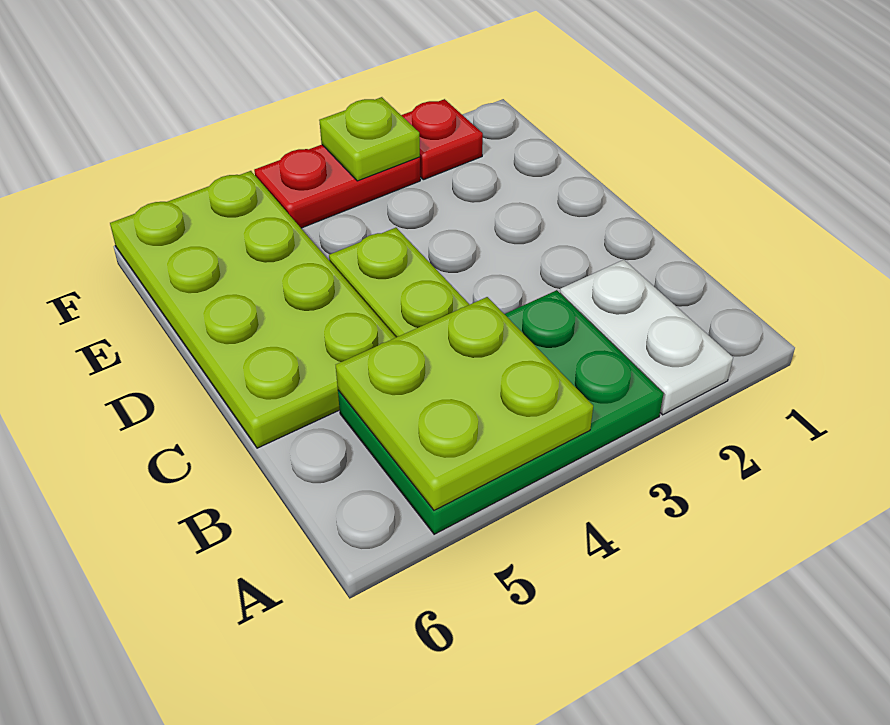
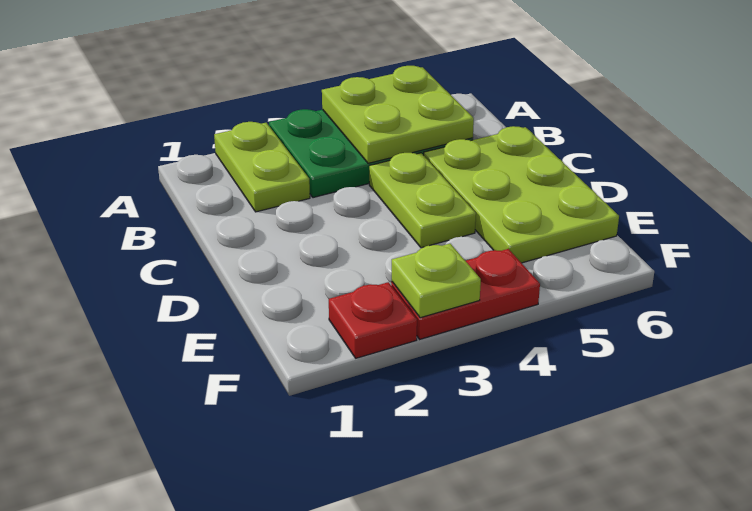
white 1x2 plate [560,260,733,415] -> lime 1x2 plate [214,122,310,212]
lime 2x4 plate [110,171,396,448] -> lime 2x3 plate [424,126,619,263]

